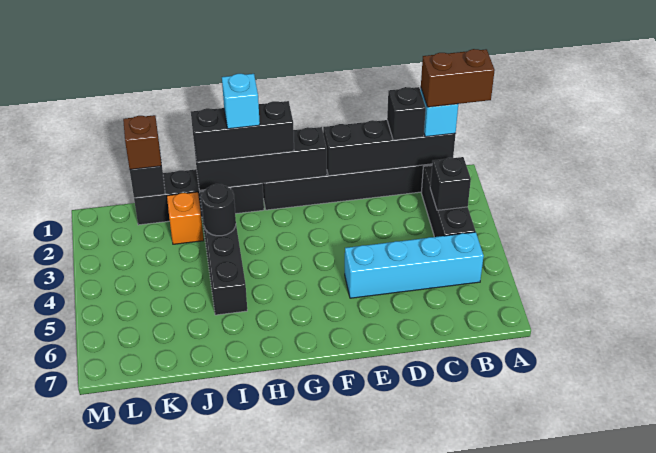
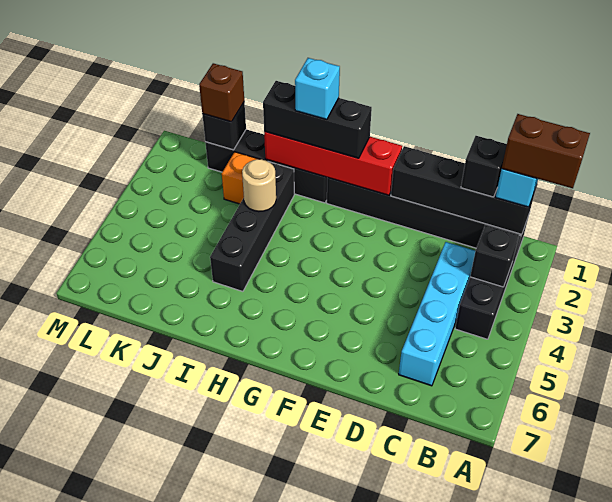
cyan 1x4 brick [345,232,484,298] -> cyan 1x4 brick turned to [399,242,475,386]
black 1x4 brick [194,127,327,190] -> red 1x4 brick [264,132,402,195]
black 1x1 round brick [201,184,236,236] -> tan 1x1 round brick [242,159,276,212]

